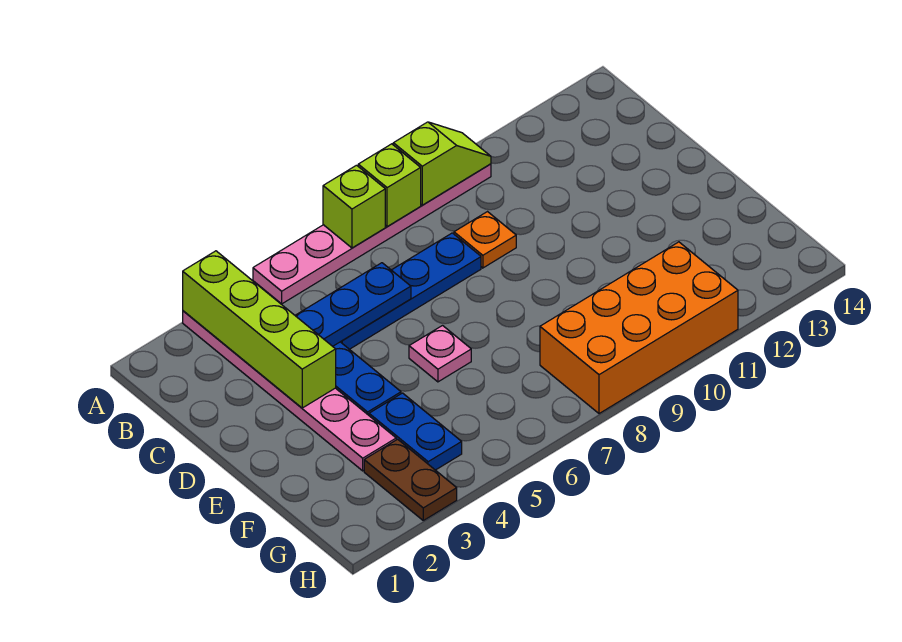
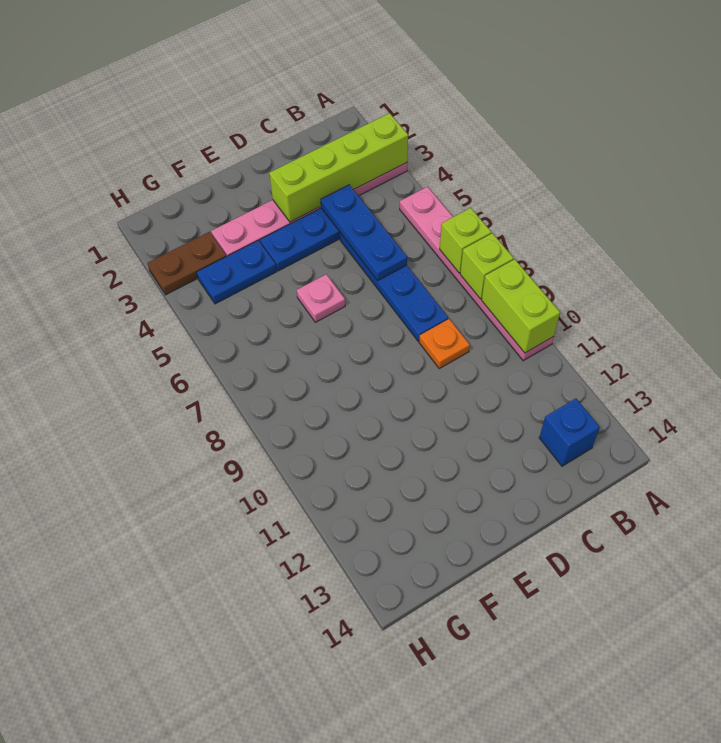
lime 1x2 slope [393,122,491,205] -> lime 1x2 brick [482,259,560,353]
none -> blue 1x1 brick [539,398,600,466]
orange 2x4 brick [540,242,738,414] -> none

